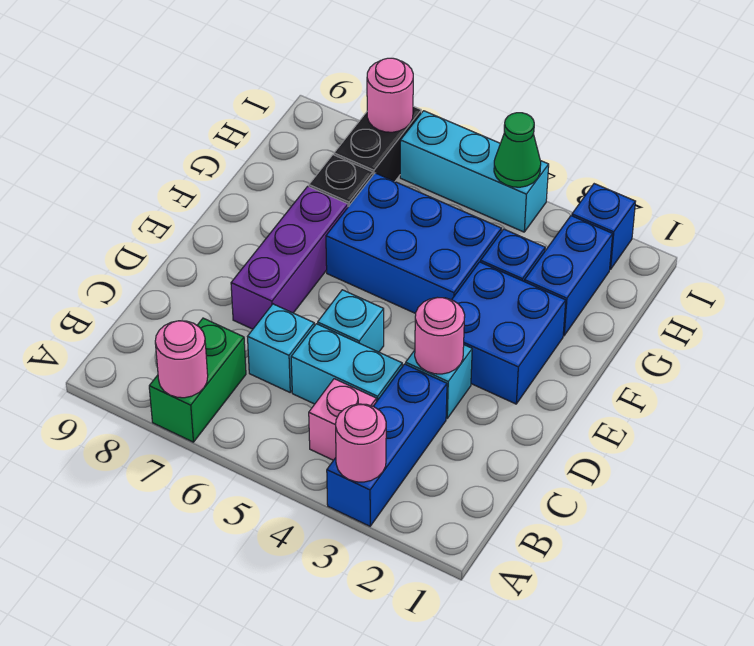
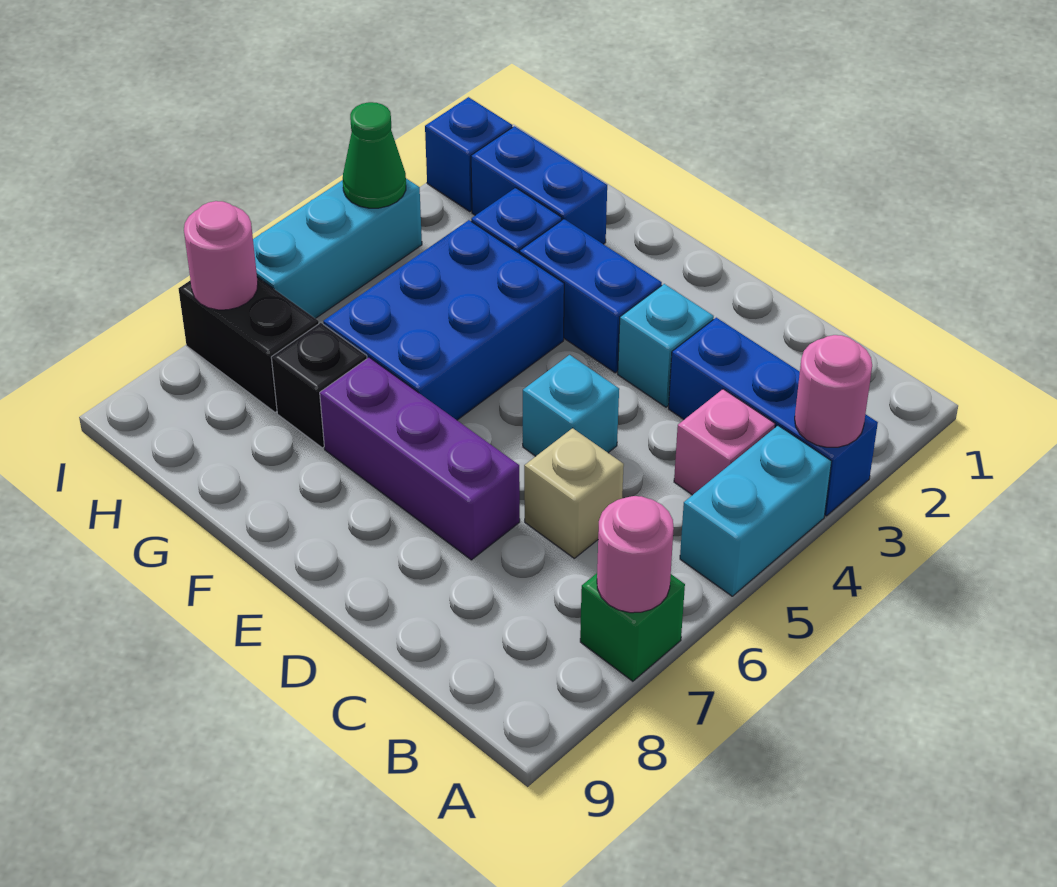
green 1x2 brick [149,318,246,442] -> green 1x1 brick [580,573,685,681]
cyan 1x2 brick [291,324,402,404] -> cyan 1x2 brick moved to [680,426,832,596]
cyan 1x1 brick [248,304,314,392] -> tan 1x1 brick [524,428,624,558]
pink 1x1 round brick [415,298,465,374] -> none
blue 2x2 brick [452,262,566,404] -> blue 1x2 brick [519,219,662,373]

